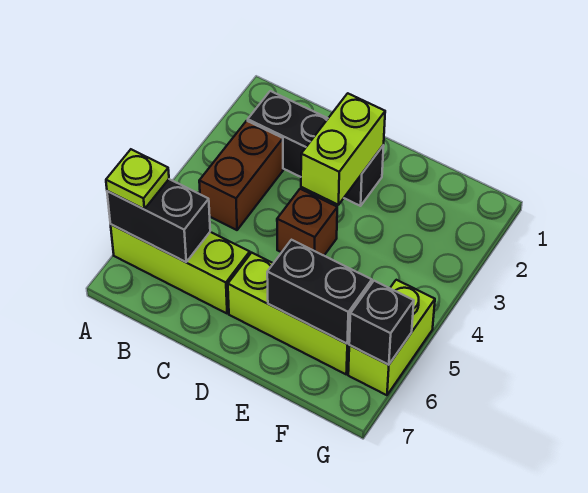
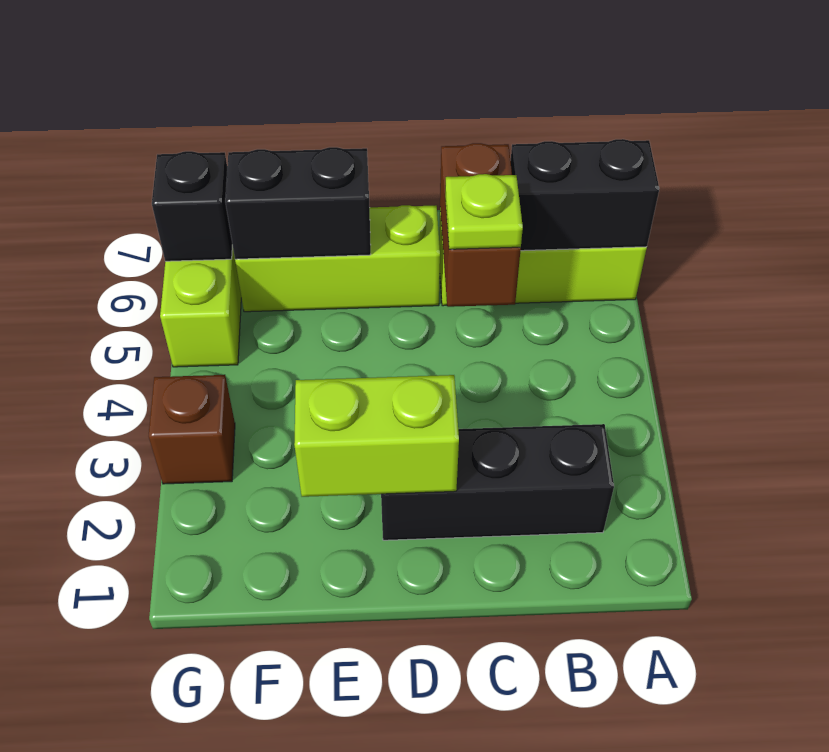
lime 1x1 plate [106,149,169,209] -> lime 1x1 plate moved to [445,174,523,249]
brown 1x2 brick [199,121,283,230] -> brown 1x2 brick moved to [440,143,521,307]
lime 1x2 brick [301,93,385,205] -> lime 1x2 brick turned to [294,375,459,497]
brown 1x1 brick [277,189,337,255] -> brown 1x1 brick moved to [149,375,235,484]

